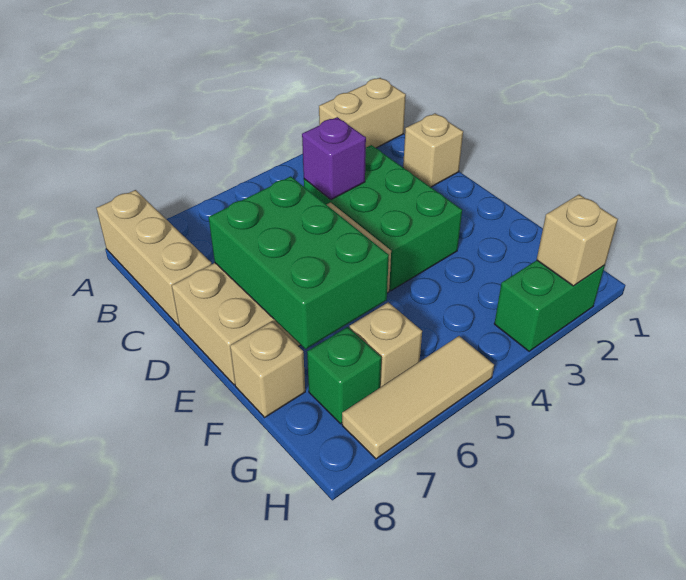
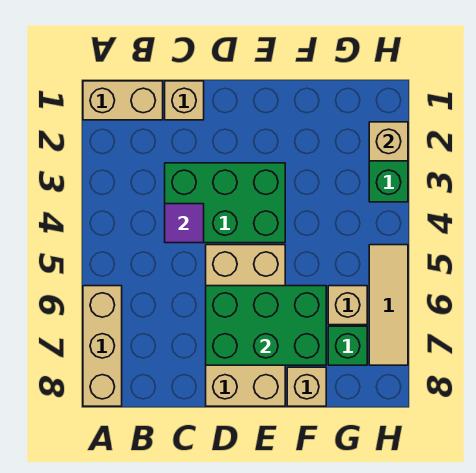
tan 1x2 brick [319,78,406,148] -> tan 1x2 brick turned to [83,81,163,120]
tan 1x3 brick [96,190,212,325] -> tan 1x3 brick turned to [83,286,122,406]
purple 1x1 brick [302,117,366,200] -> purple 1x1 tile [165,204,204,243]

